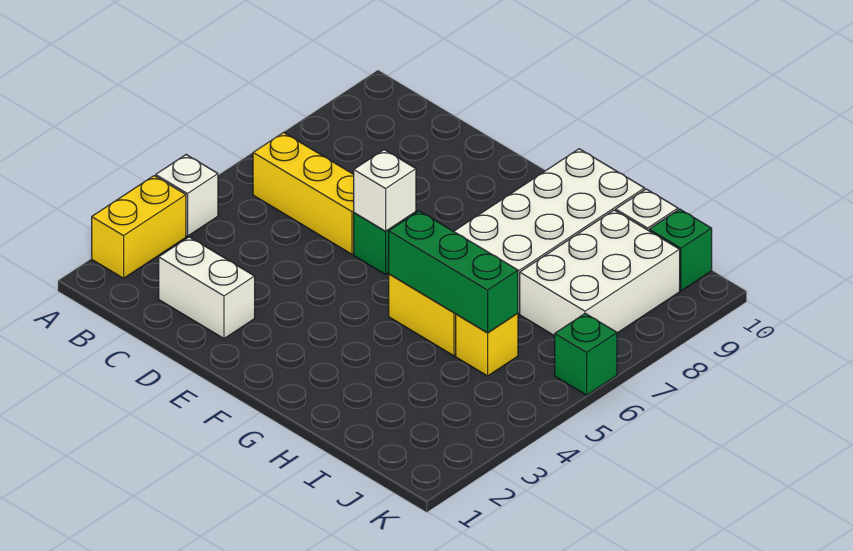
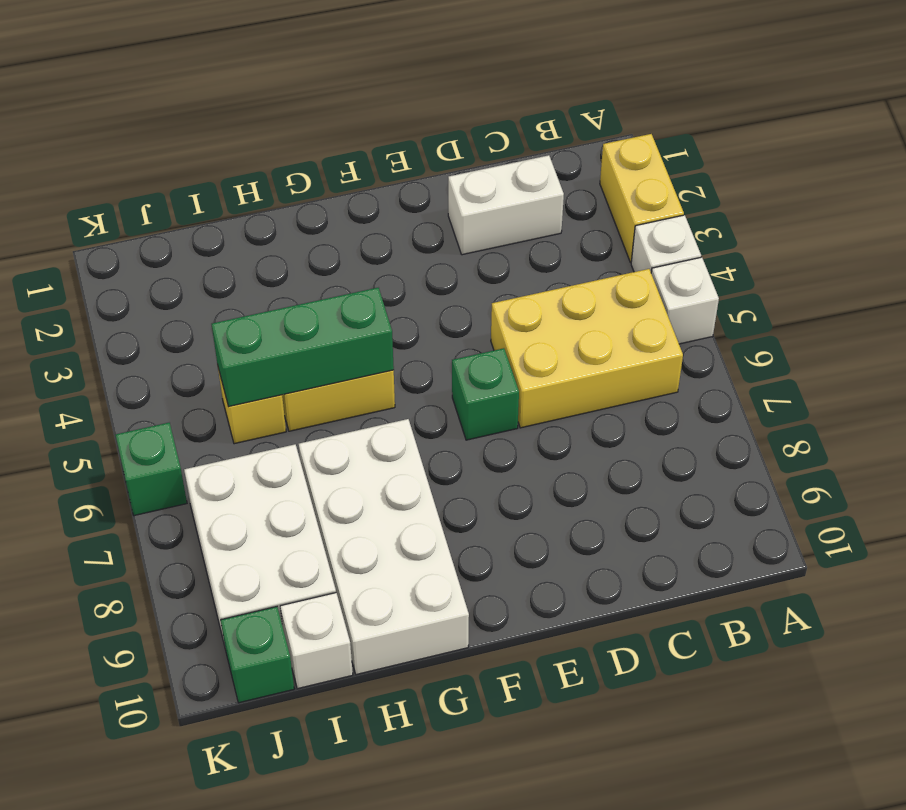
yellow 1x3 brick [253,132,354,254] -> yellow 2x3 brick [491,269,683,428]
white 1x1 brick [354,150,416,231] -> white 1x1 brick moved to [651,257,719,344]

